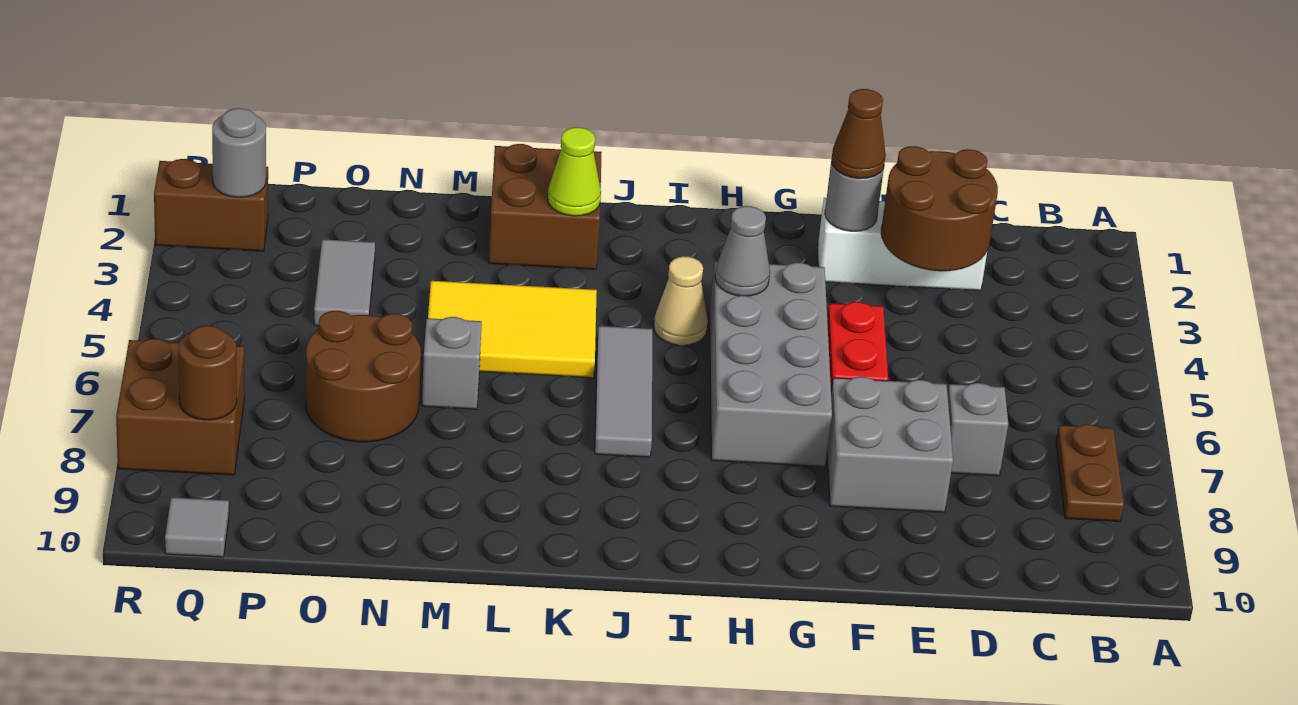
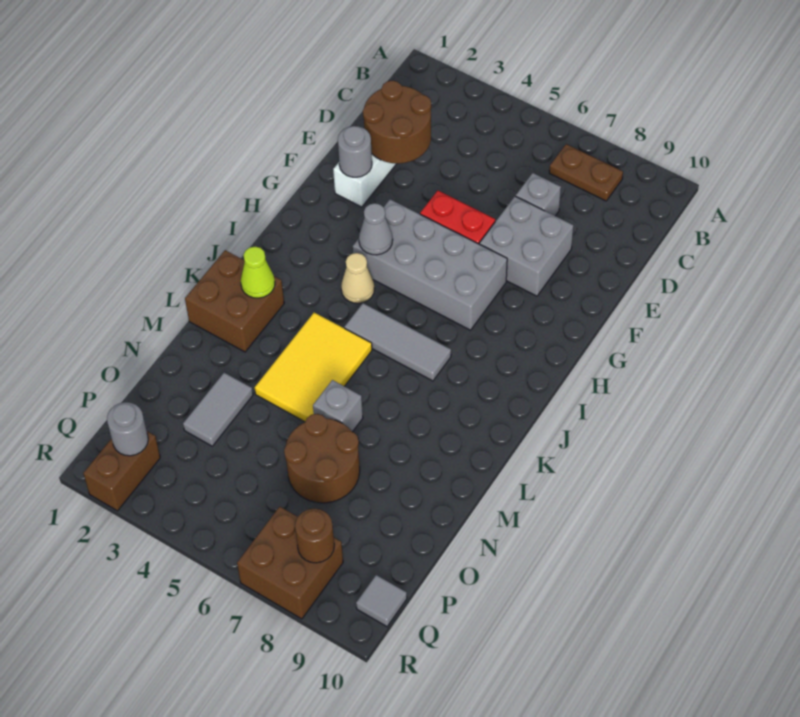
brown 1x1 cone [831,89,886,179] -> none
grey 1x2 tile [314,239,375,326] -> grey 1x2 tile turned to [183,373,253,446]

